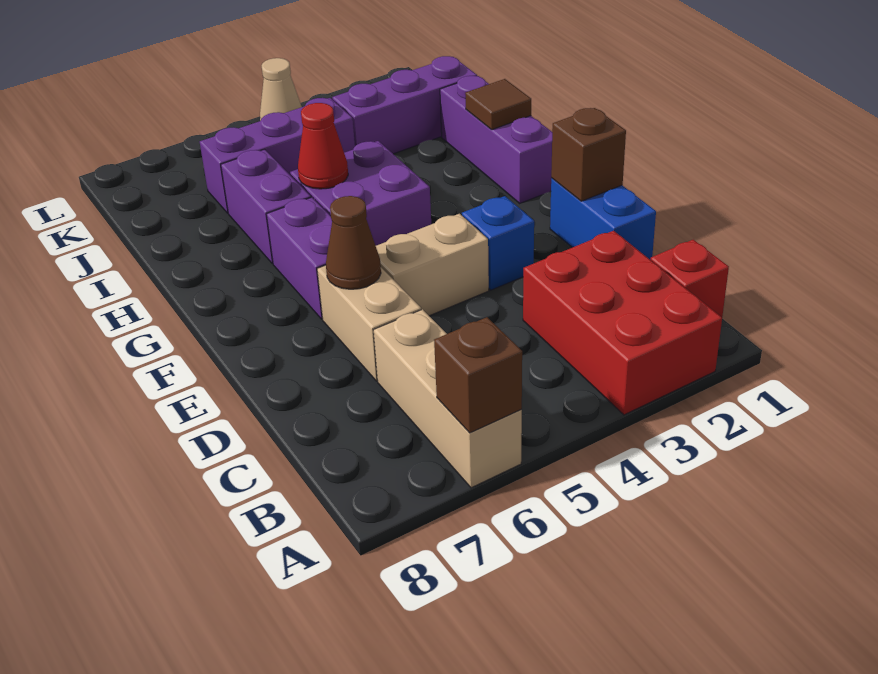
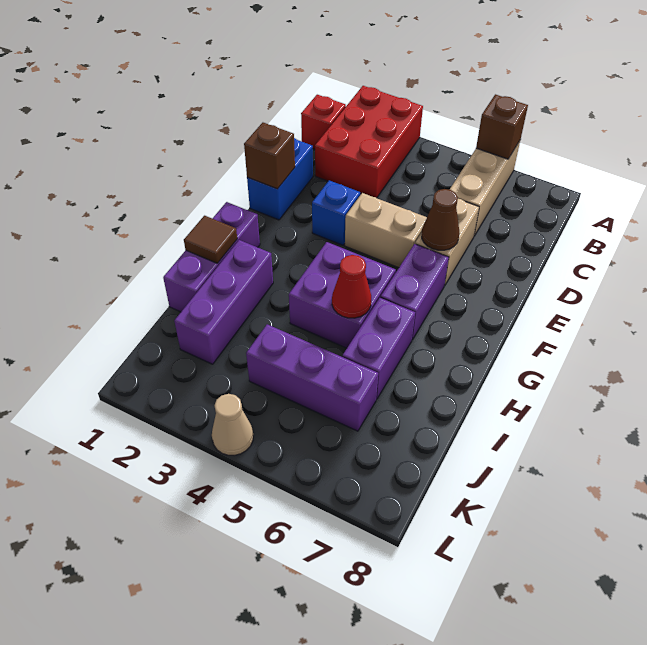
purple 1x3 brick [332,56,477,154] -> purple 1x3 brick turned to [174,240,273,364]

